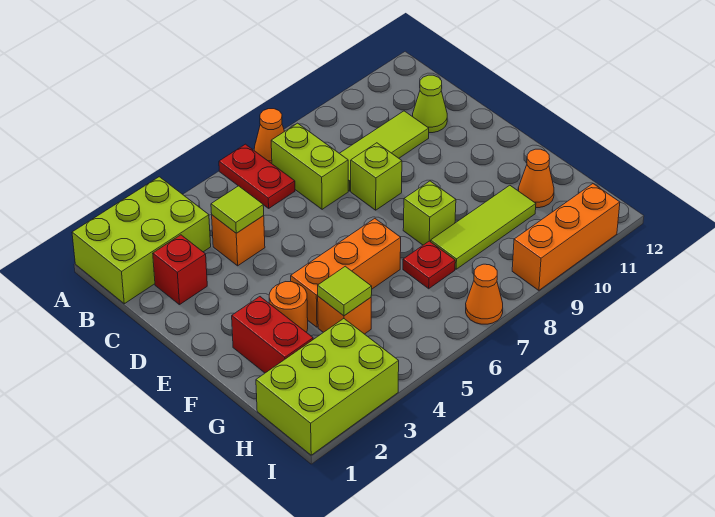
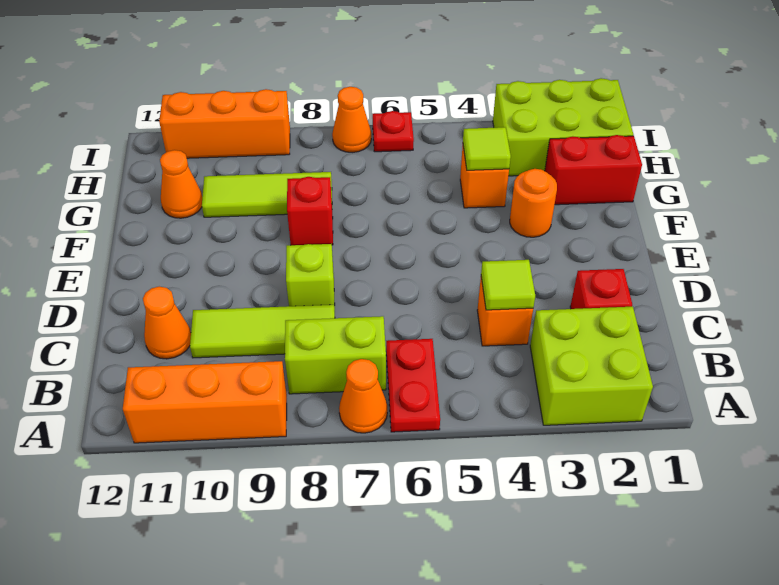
lime 2x3 brick [72,177,211,304] -> lime 2x2 brick [530,307,653,425]
lime 1x2 brick [271,123,348,209] -> lime 1x2 brick turned to [285,316,386,394]
lime 1x1 cone [413,75,447,133] -> orange 1x1 cone [143,287,191,359]
red 1x2 brick [232,297,313,373] -> red 1x2 brick turned to [545,135,642,205]
orange 1x3 brick [291,219,401,327] -> orange 1x3 brick moved to [123,361,287,443]
lime 1x1 brick [403,181,456,245] -> red 1x1 brick [287,177,333,245]
red 1x1 plate [403,241,455,289] -> red 1x1 plate moved to [372,111,414,152]

